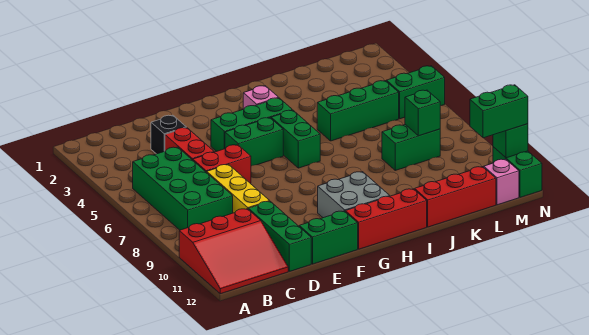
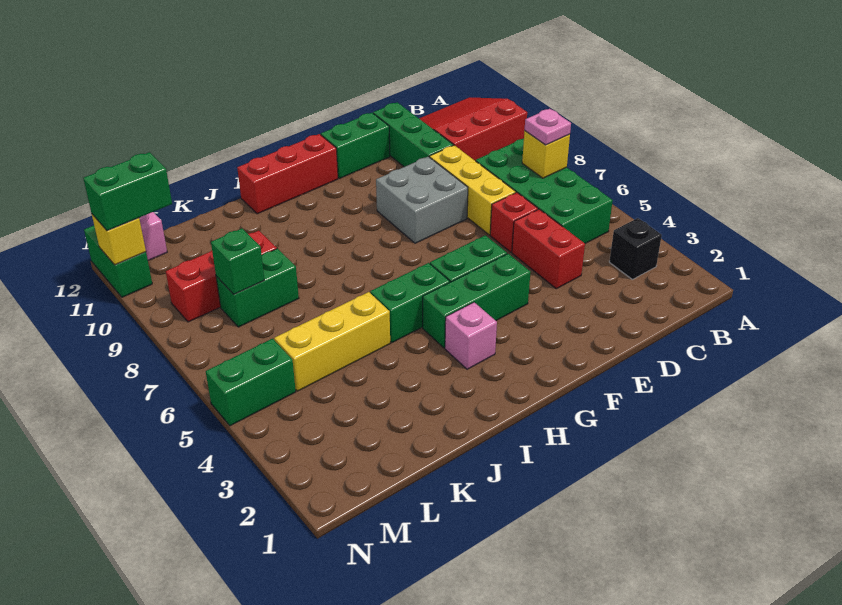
none -> yellow 1x1 brick [522,131,570,178]
none -> pink 1x1 plate [525,109,571,145]
black 1x1 brick [151,115,186,154] -> black 1x1 brick moved to [609,218,662,279]
red 1x2 brick [193,145,251,184] -> red 1x1 brick [490,193,538,252]
grey 2x2 brick [318,172,389,218] -> grey 2x2 brick moved to [376,157,468,243]
green 1x2 brick [271,110,320,168] -> green 1x2 brick turned to [370,263,450,343]
green 1x3 brick [317,81,399,141] -> yellow 1x3 brick [274,292,390,391]
red 1x3 brick [415,167,496,227] -> red 1x3 brick moved to [166,231,277,322]
green 1x1 brick [493,124,528,158] -> yellow 1x1 brick [92,214,146,265]

